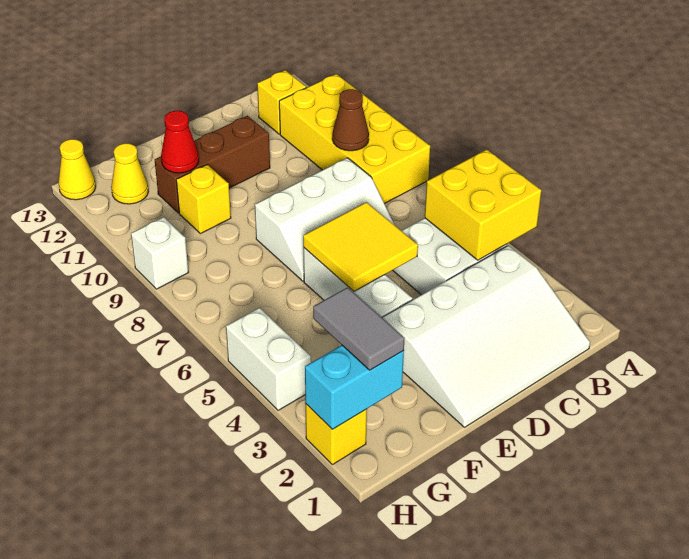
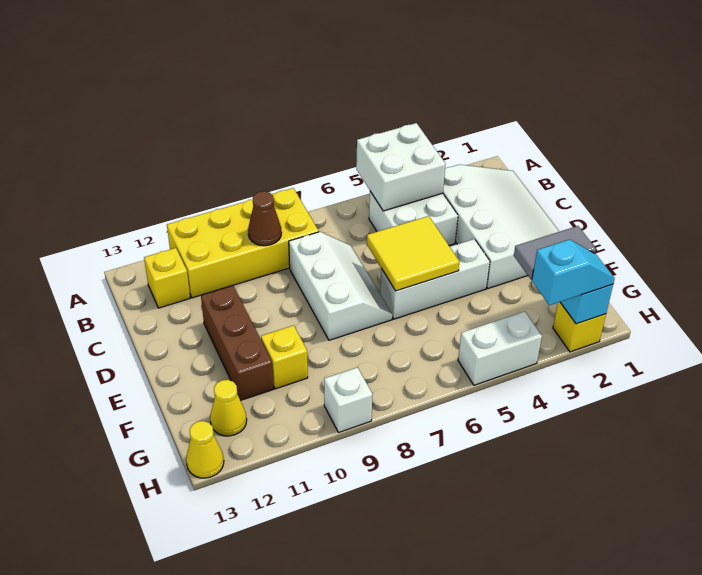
yellow 2x2 brick [425,149,541,260] -> white 2x2 brick [356,123,446,211]
red 1x1 cone [161,111,199,173] -> none
none -> cyan 1x2 slope [532,239,615,305]

